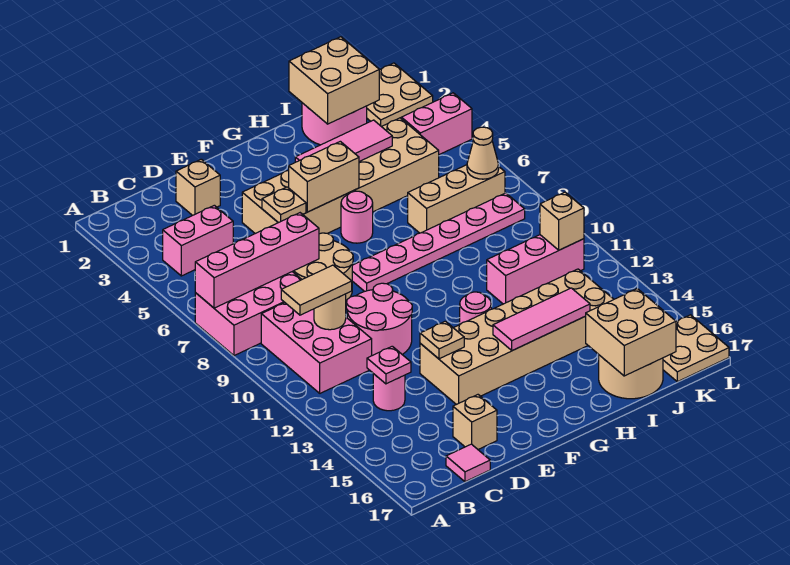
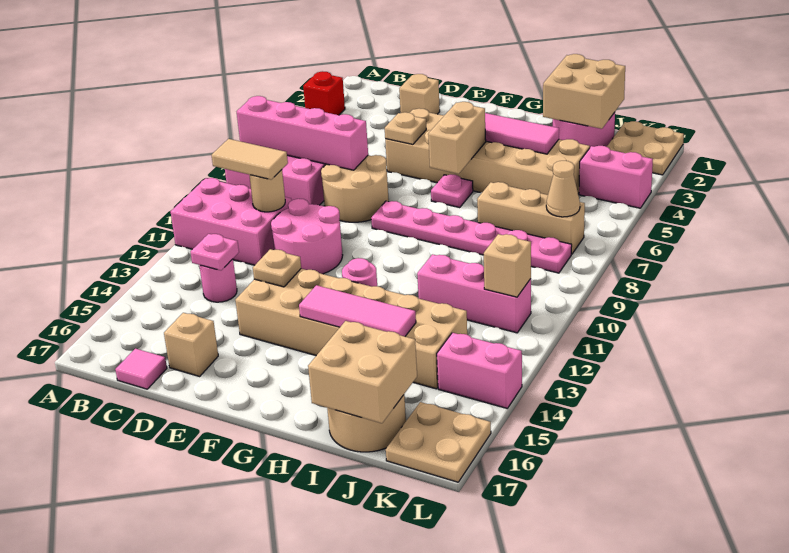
none -> red 1x1 brick [303,71,345,115]
pink 1x2 brick [163,205,233,276] -> pink 1x2 brick moved to [437,333,522,408]
pink 2x3 brick [261,303,372,393] -> pink 2x3 brick turned to [171,178,292,265]
tan 1x2 brick [289,141,359,212] -> tan 1x2 brick turned to [428,102,486,174]
pink 1x1 round brick [341,191,373,243] -> pink 1x1 plate [431,175,473,208]

